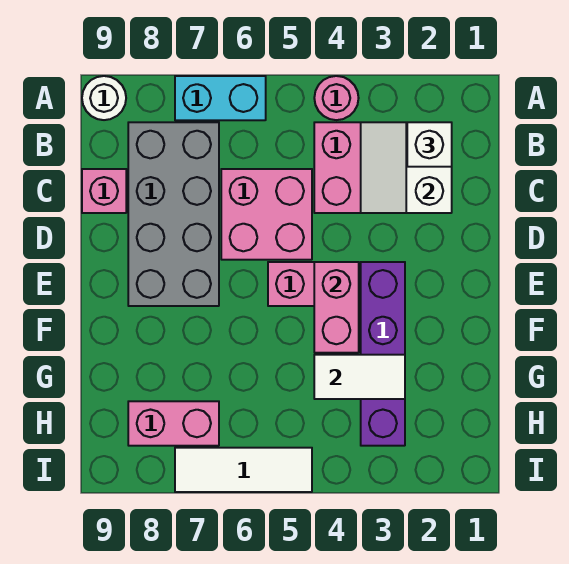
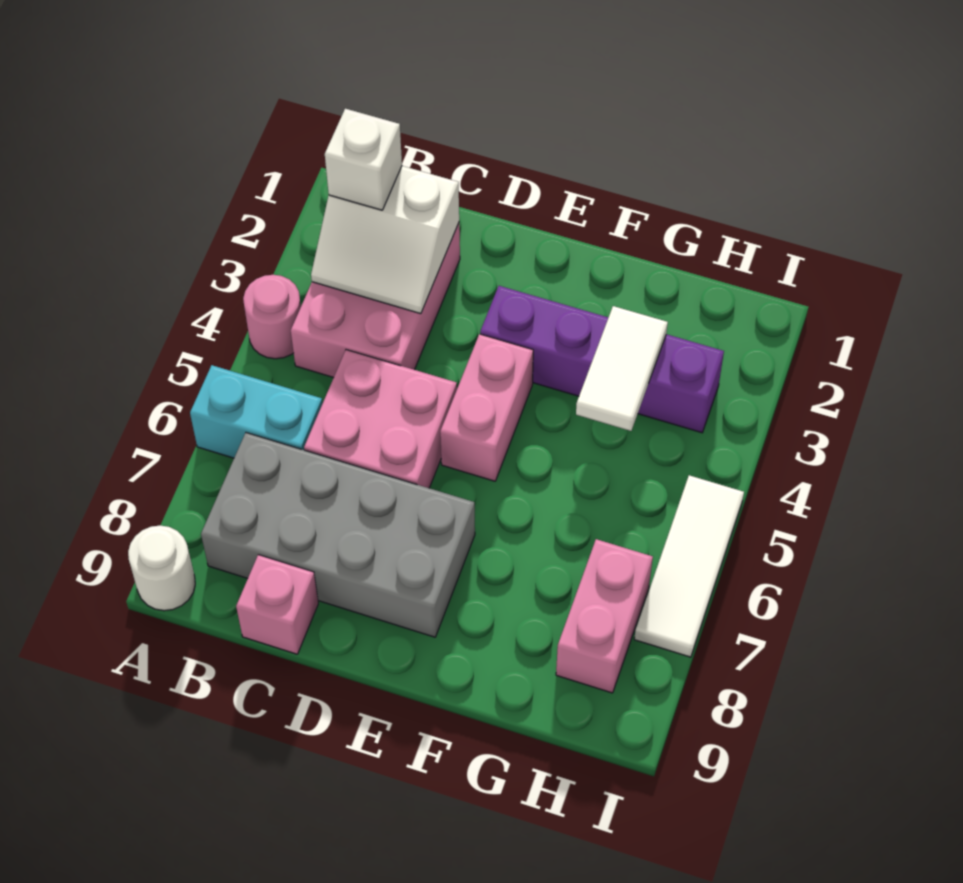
cyan 1x2 brick [175,76,266,120] -> cyan 1x2 brick turned to [190,365,322,458]
pink 1x2 brick [314,262,359,353] -> none

